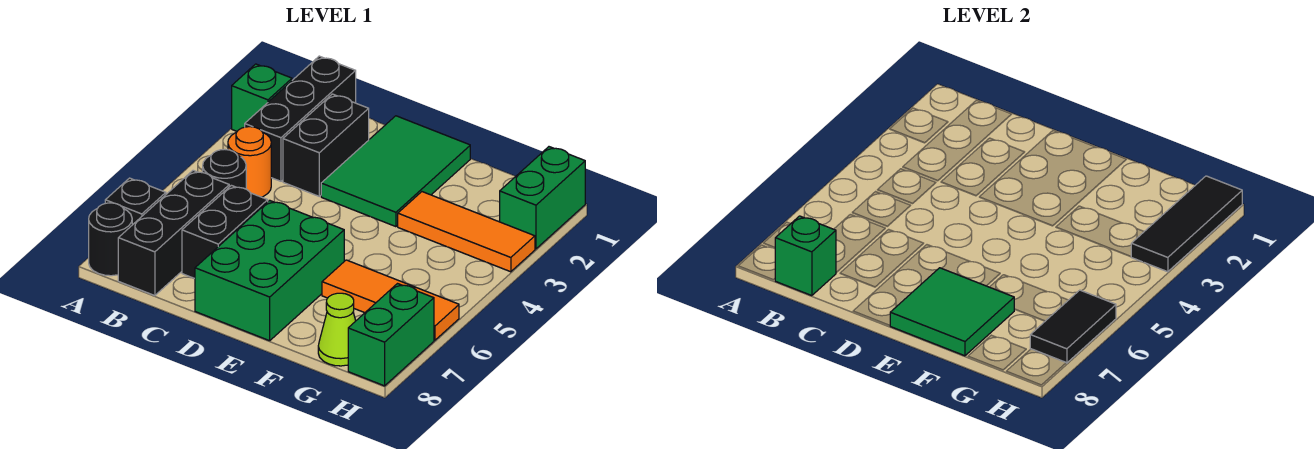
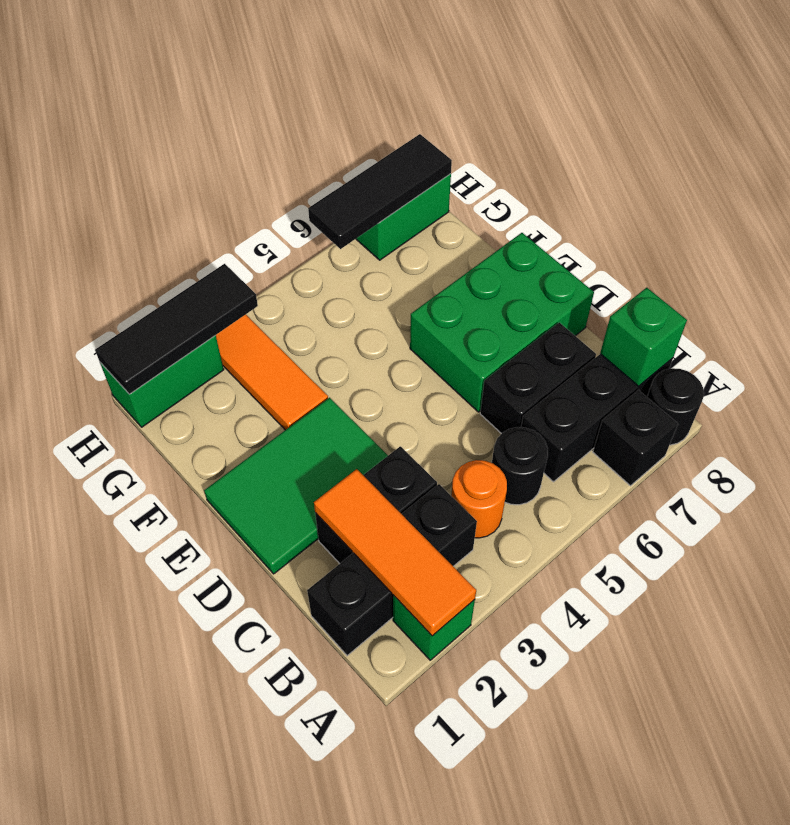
green 2x2 tile [890,268,1014,356] -> none
orange 1x3 tile [322,260,459,340] -> orange 1x3 tile moved to [314,469,476,636]
lime 1x1 cone [318,293,356,366] -> none
black 1x2 tile [1030,290,1116,363] -> black 1x3 tile [308,134,452,249]

